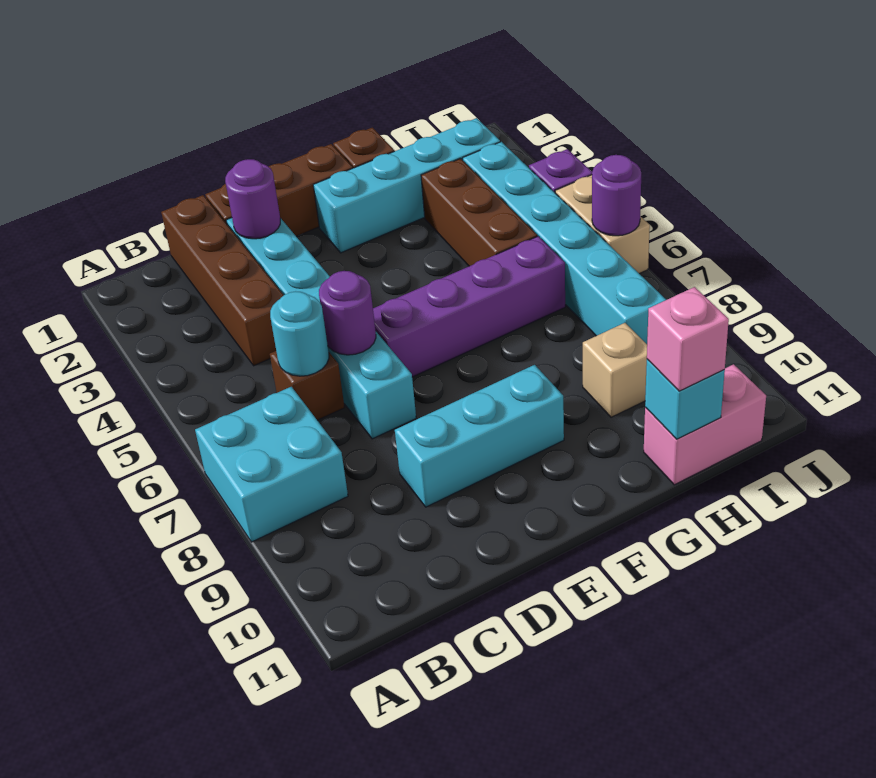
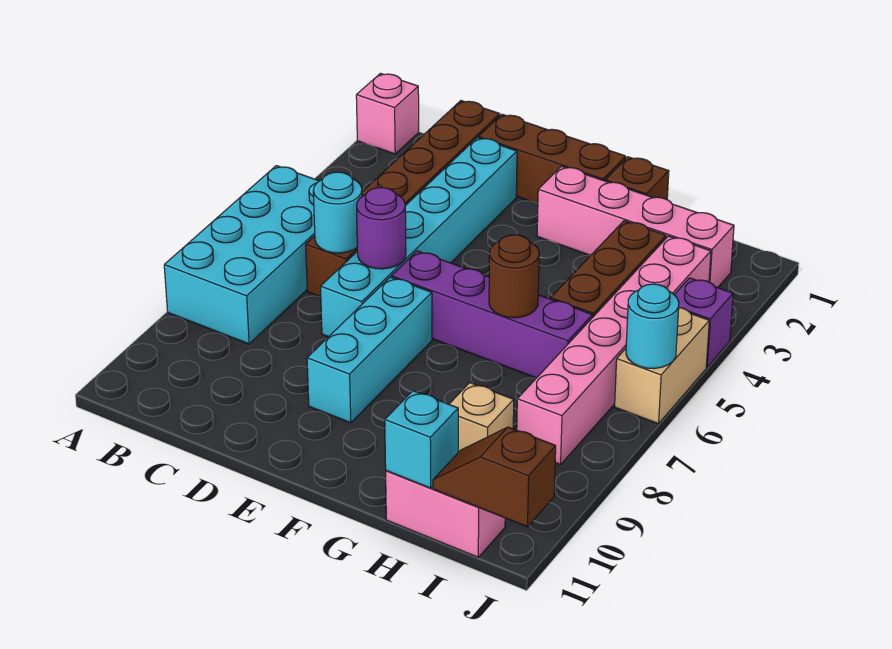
cyan 2x2 brick [195,387,348,542] -> cyan 2x4 brick [164,166,319,344]
purple 1x1 round brick [225,159,280,239] -> none
cyan 1x3 brick [395,365,564,507] -> cyan 1x3 brick turned to [307,277,432,423]
cyan 1x4 brick [313,118,500,253] -> pink 1x4 brick [537,166,734,288]
none -> brown 1x1 round brick [489,235,539,318]
pink 1x1 brick [647,287,729,391] -> pink 1x1 brick moved to [356,73,419,154]
cyan 1x6 brick [463,142,666,344] -> pink 1x6 brick [517,236,711,465]
none -> brown 1x2 slope [433,427,556,527]
purple 1x1 round brick [592,155,641,236] -> cyan 1x1 round brick [626,284,679,369]

